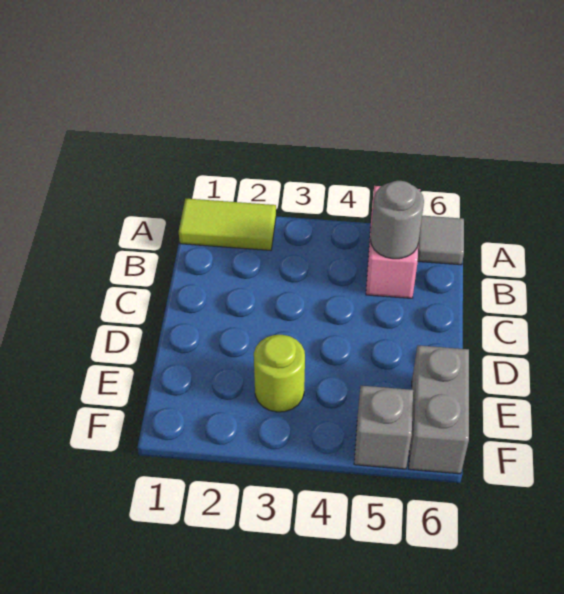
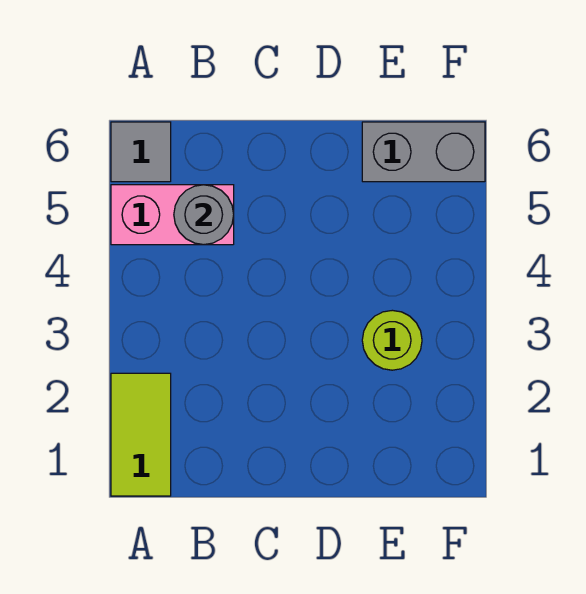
grey 1x1 brick [354,386,413,469] -> none

